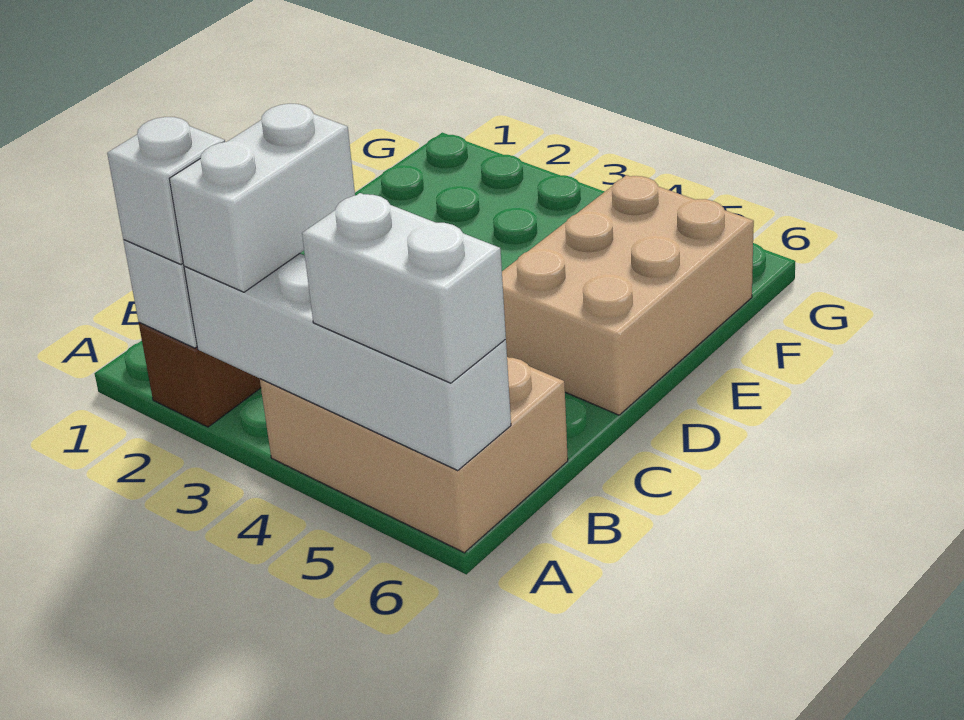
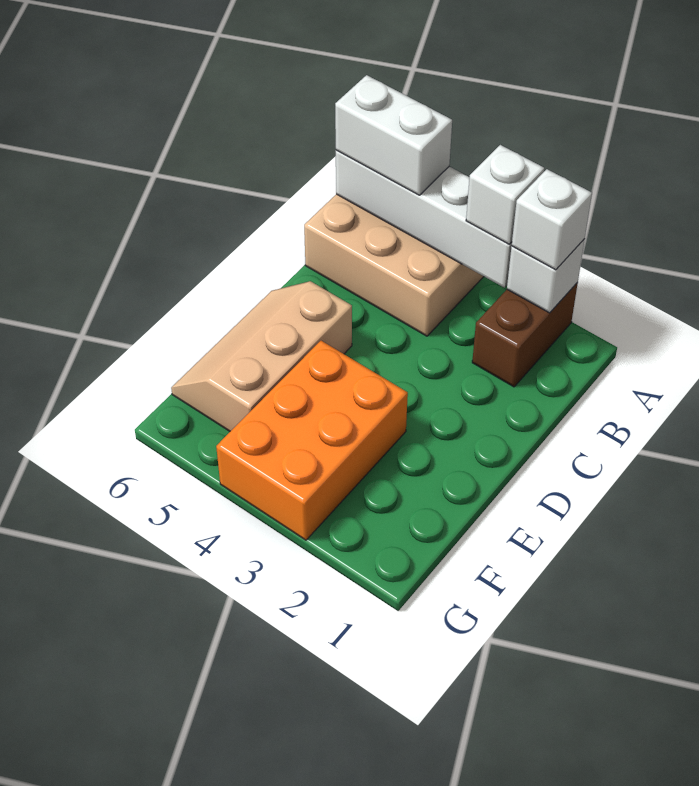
white 1x2 brick [170,104,355,292] -> white 1x1 brick [466,145,544,244]
tan 2x3 brick [502,175,754,415] -> tan 2x3 slope [171,281,352,431]
none -> orange 2x3 brick [216,341,408,540]

